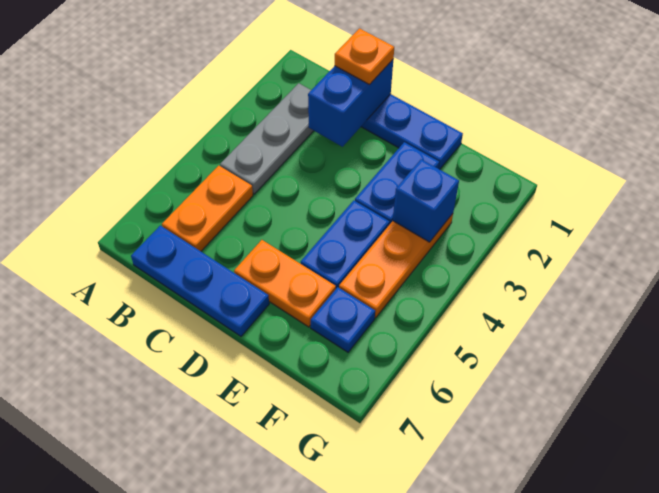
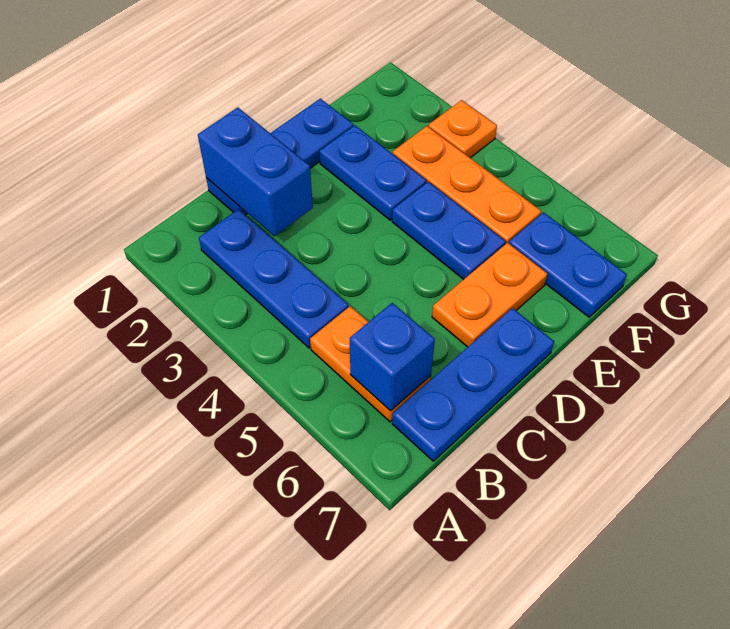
grey 1x3 plate [220,83,314,194] -> blue 1x3 plate [199,209,348,348]
orange 1x1 plate [335,28,394,84] -> orange 1x1 plate moved to [428,100,497,158]
blue 1x1 brick [393,159,459,242] -> blue 1x1 brick moved to [350,303,435,411]
blue 1x1 plate [311,287,375,352] -> blue 1x2 plate [509,213,627,317]

